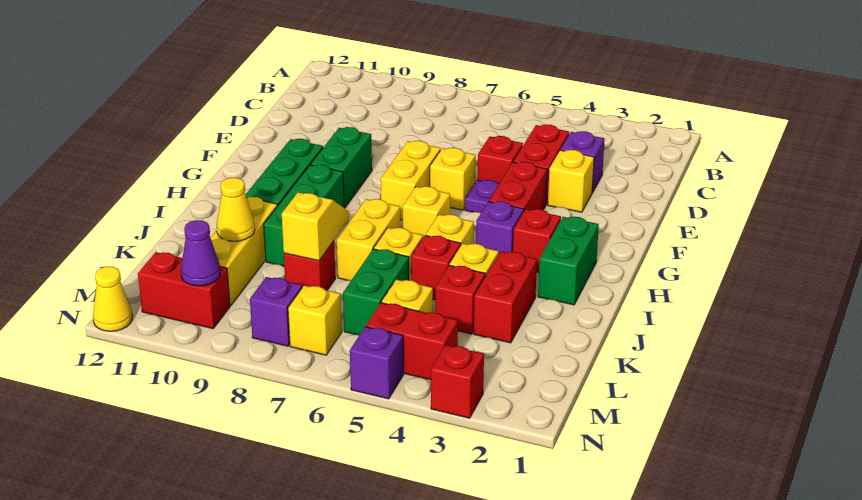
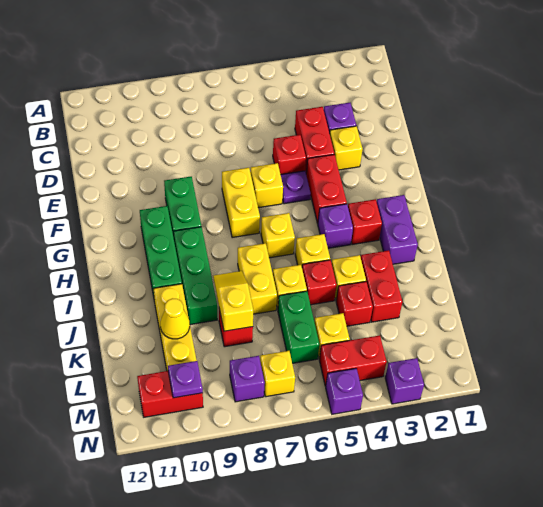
green 1x2 brick [538,217,599,305] -> purple 1x2 brick [377,195,418,264]
purple 1x1 cone [181,220,220,286] -> purple 1x1 plate [168,361,203,398]
red 1x1 brick [431,345,484,418] -> purple 1x1 brick [385,358,424,404]
yellow 1x1 cone [93,266,132,331] -> none

